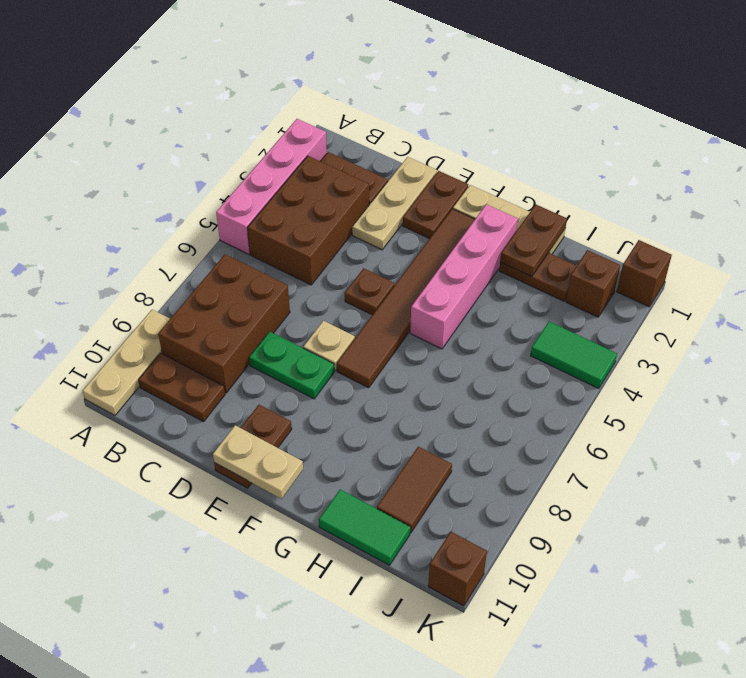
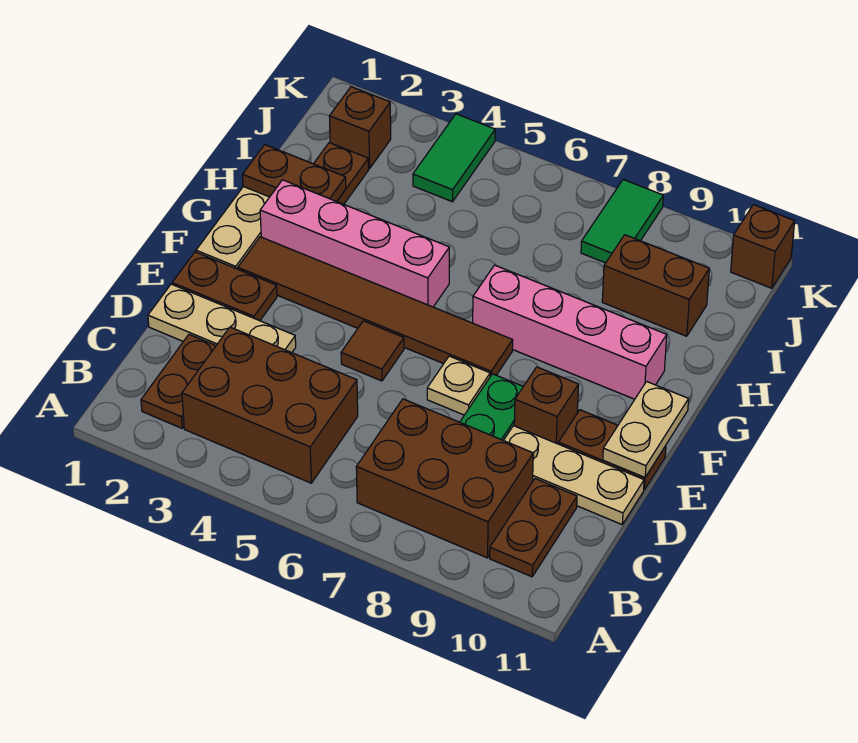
pink 1x4 brick [216,119,327,254] -> pink 1x4 brick moved to [473,265,667,399]
tan 1x3 plate [83,310,170,415] -> tan 1x3 plate moved to [504,426,644,524]
brown 1x1 plate [345,268,394,315] -> brown 1x1 tile [341,321,404,381]
green 1x2 tile [319,489,410,565] -> green 1x2 tile moved to [581,180,663,263]
brown 1x2 tile [377,447,452,533] -> brown 1x2 brick [602,235,709,336]
brown 1x1 brick [617,240,672,307] -> brown 1x1 brick moved to [514,367,579,444]

